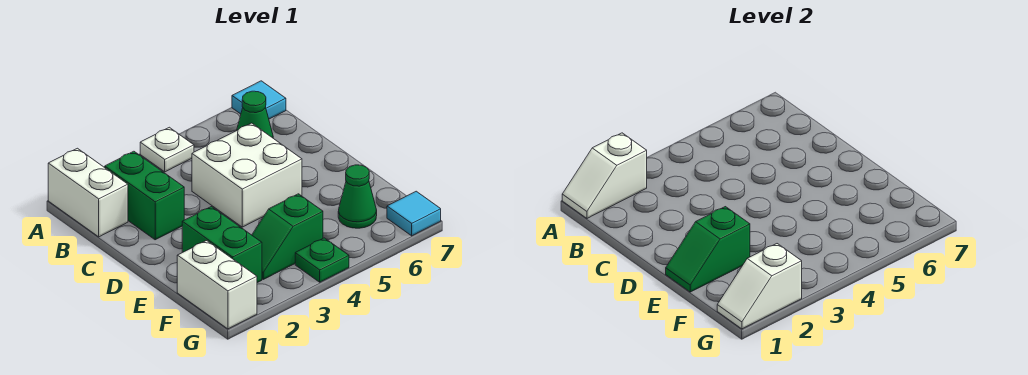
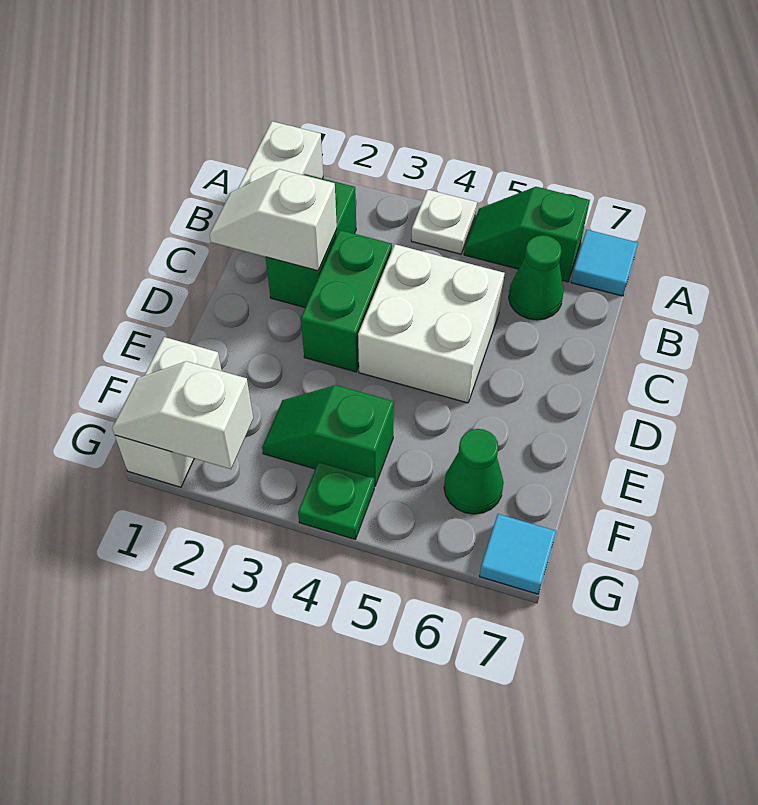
white 1x2 slope [562,133,647,218] -> white 1x2 slope moved to [209,169,337,271]
green 1x2 slope [666,207,750,292] -> green 1x2 slope moved to [464,187,590,282]
green 1x2 brick [182,207,262,283] -> green 1x2 brick moved to [301,230,392,372]

